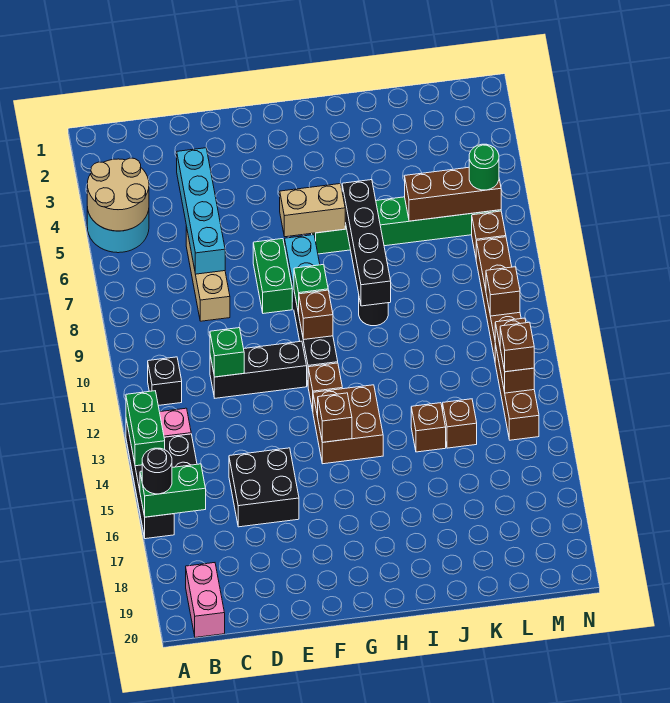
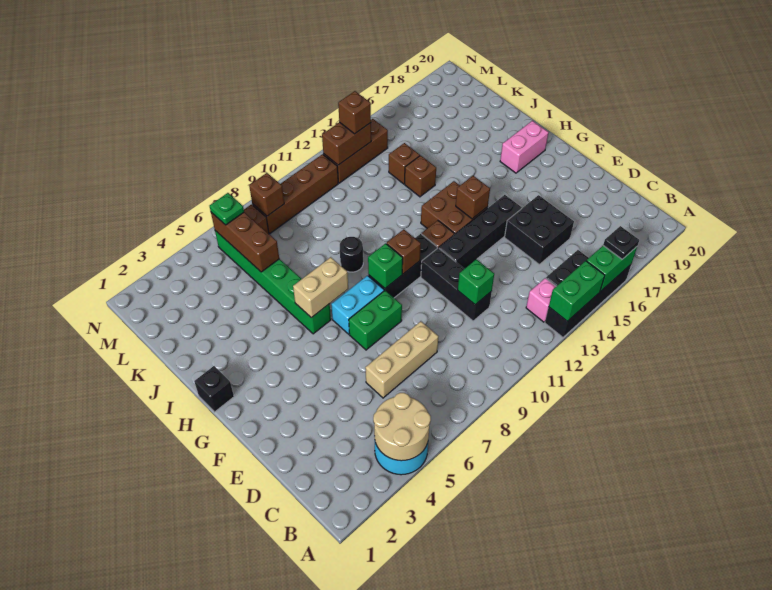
green 1x2 brick [140,464,206,517] -> green 1x2 brick turned to [586,246,637,292]
black 1x1 round brick [142,448,172,494] -> black 1x1 plate [603,226,639,259]
black 1x1 brick [148,357,182,406] -> black 1x1 brick moved to [194,366,234,412]
pink 1x2 brick [186,563,225,637] -> pink 1x2 brick moved to [500,121,549,173]
cyan 1x4 brick [177,148,225,274] -> none
tan 1x2 brick [280,184,345,237] -> tan 1x2 brick turned to [293,257,348,318]
black 1x4 brick [342,180,391,306] -> black 1x4 brick moved to [439,195,522,269]
green 1x1 round brick [469,144,499,190] -> green 1x1 plate [210,193,244,225]
brown 1x1 brick [486,267,520,316] -> brown 1x1 brick moved to [249,173,284,216]

